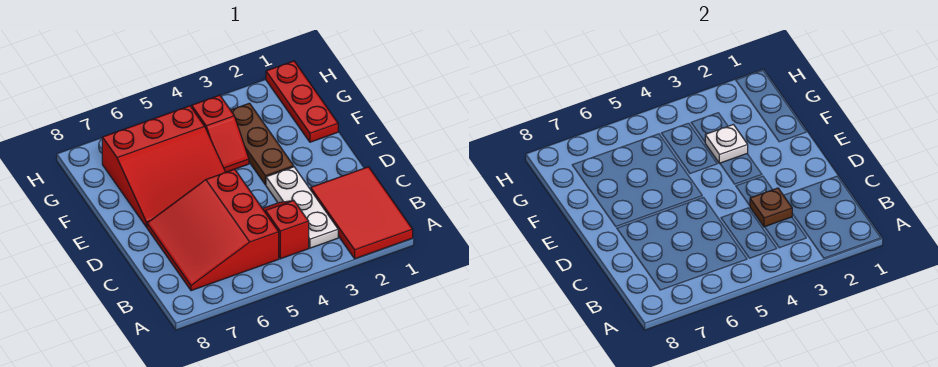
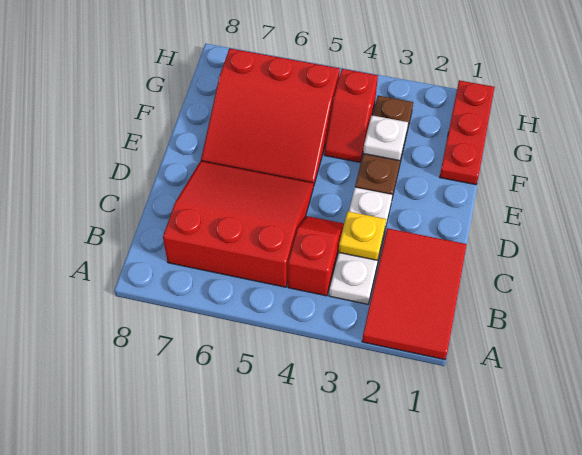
red 3x3 slope [147,169,279,291] -> red 3x3 slope turned to [163,161,314,287]
brown 1x1 plate [750,188,792,227] -> yellow 1x1 plate [339,211,386,260]

